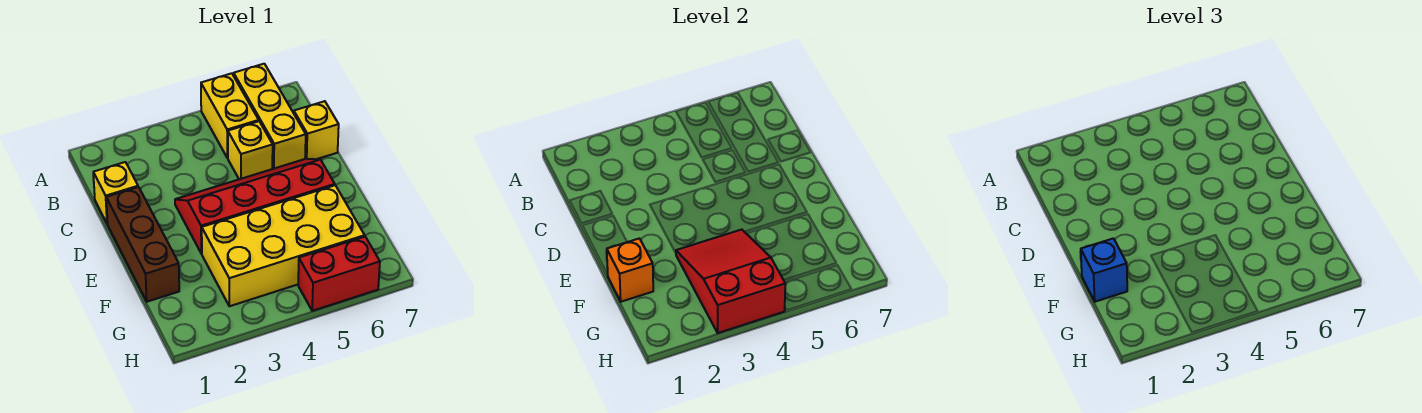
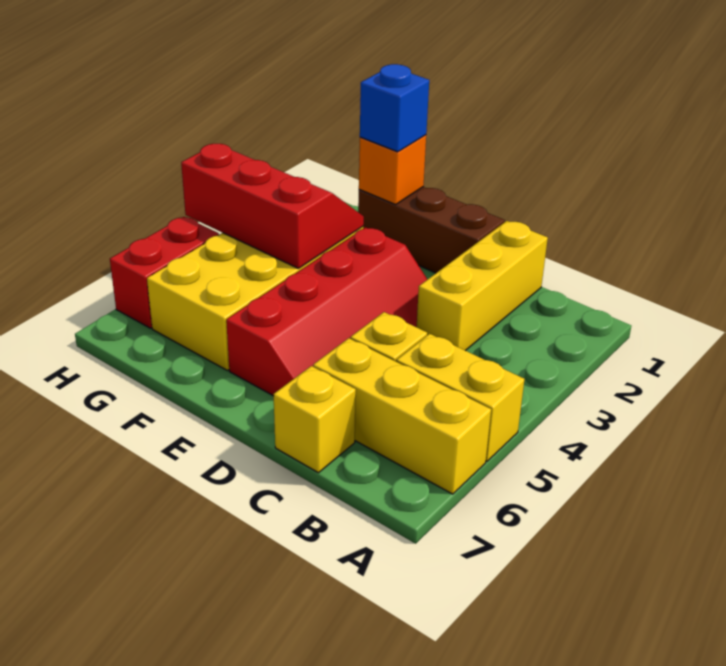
yellow 1x1 brick [93,162,138,224] -> yellow 1x3 brick [417,221,548,351]
red 2x3 slope [676,230,785,333] -> red 2x3 slope turned to [181,144,364,269]

